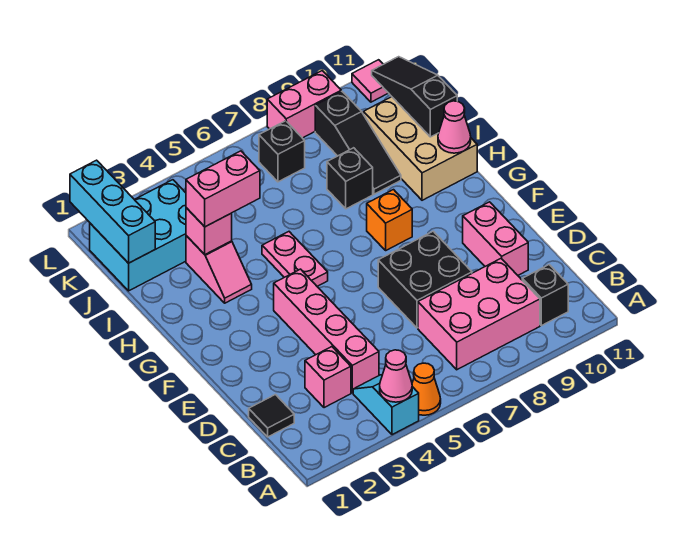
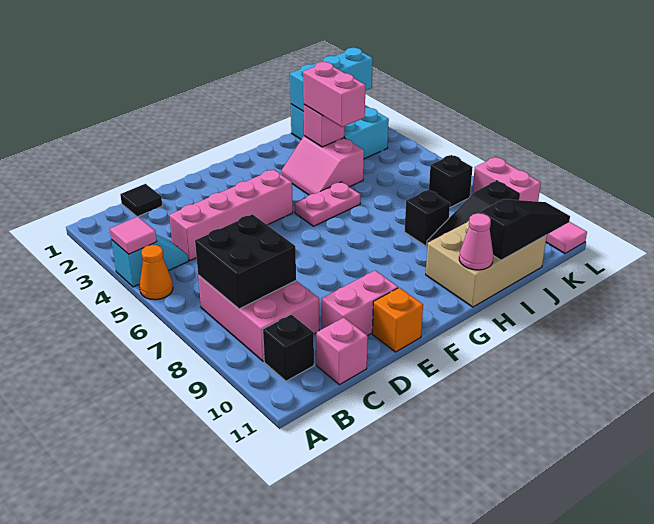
pink 1x1 cone [380,350,412,402] -> pink 1x1 tile [110,217,157,254]
pink 1x1 brick [305,347,351,408] -> pink 1x1 brick moved to [316,318,368,385]
black 2x2 brick [378,231,472,328] -> black 2x2 brick moved to [195,214,296,309]
orange 1x1 brick [367,190,412,250] -> orange 1x1 brick moved to [372,288,423,352]
pink 1x2 slope [186,236,252,303] -> pink 2x2 slope [281,136,364,195]

